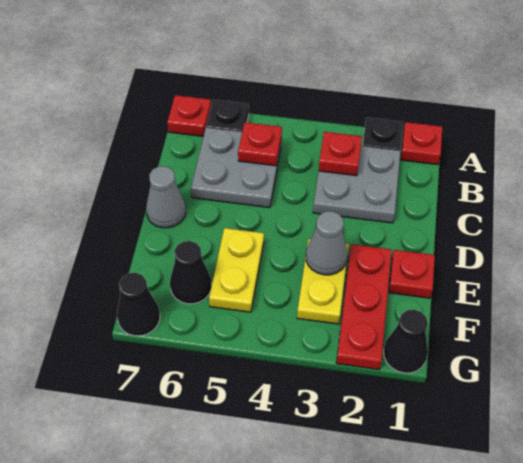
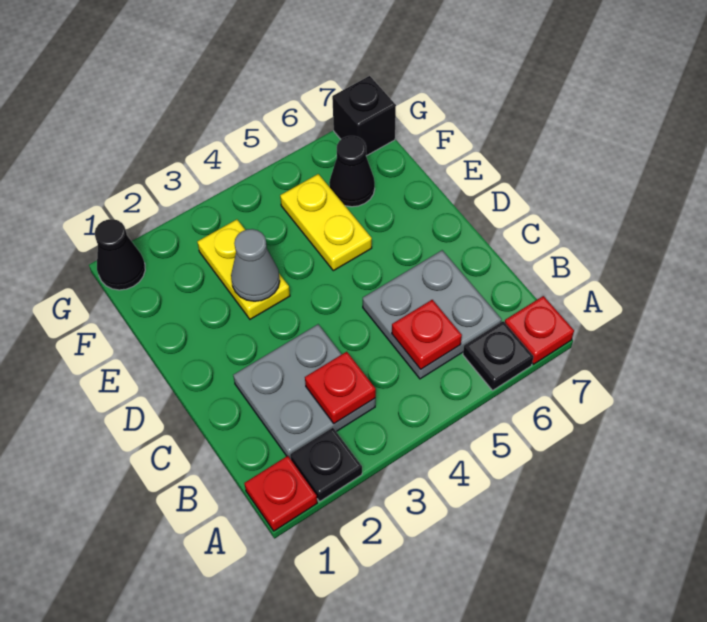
grey 1x1 cone [146,166,186,228] -> none
red 1x1 plate [389,250,435,298] -> none
red 1x3 plate [336,244,392,369] -> none
black 1x1 cone [117,273,160,336] -> black 1x1 brick [332,76,396,156]

